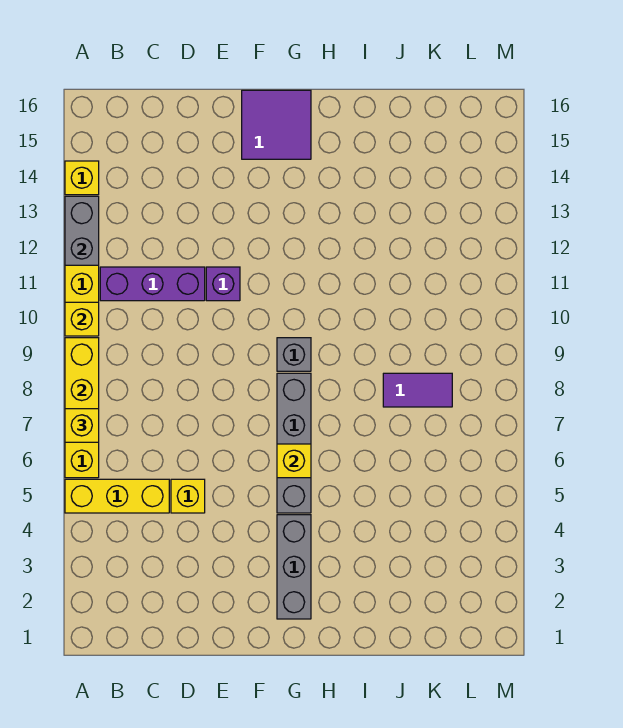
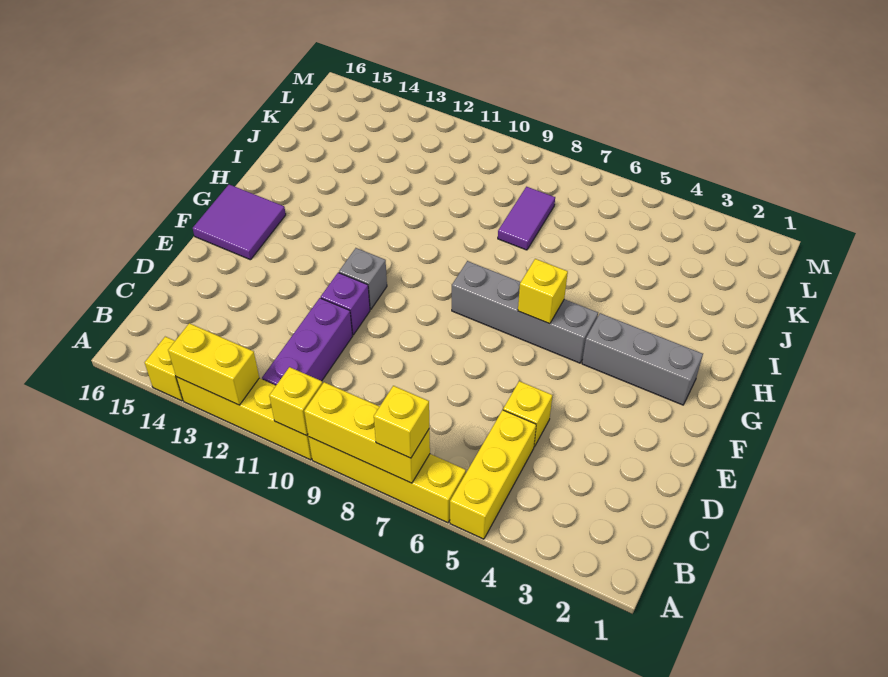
grey 1x2 brick [65,196,99,265] -> yellow 1x2 brick [168,323,259,405]
grey 1x1 brick [277,338,311,371] -> grey 1x1 brick moved to [339,248,387,310]

